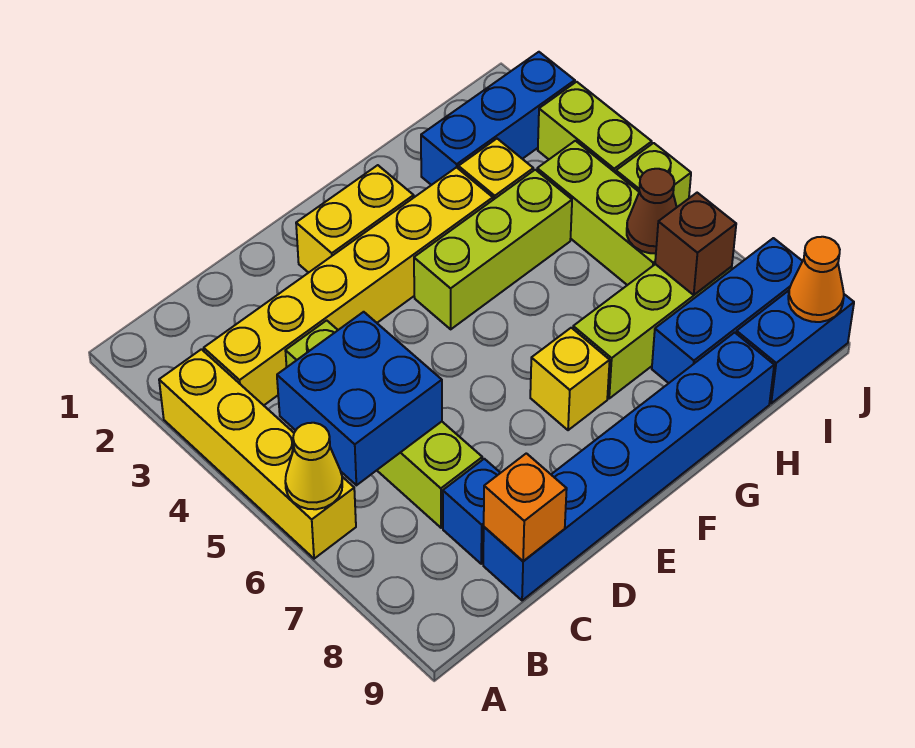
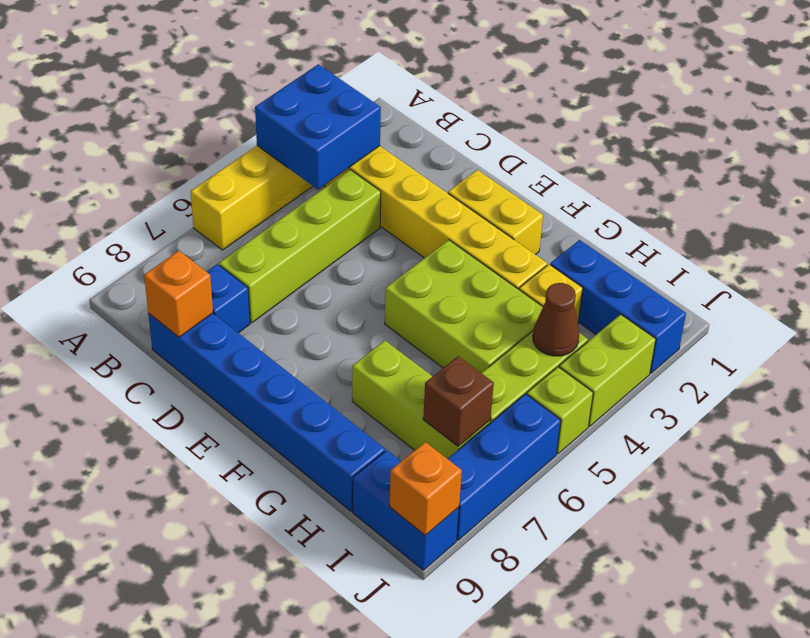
yellow 1x1 cone [285,423,342,509] -> none
blue 2x2 brick [277,312,442,485] -> blue 2x2 brick moved to [255,64,381,189]
lime 1x3 brick [414,170,572,329] -> lime 2x3 brick [385,240,543,373]
yellow 1x1 brick [530,328,610,430] -> none
blue 1x3 brick [652,238,802,383] -> blue 1x3 brick turned to [448,394,561,540]
brown 1x1 cone [627,169,677,253] -> brown 1x1 cone moved to [533,283,579,356]
orange 1x1 cone [788,237,844,322] -> orange 1x1 brick [390,442,462,535]

